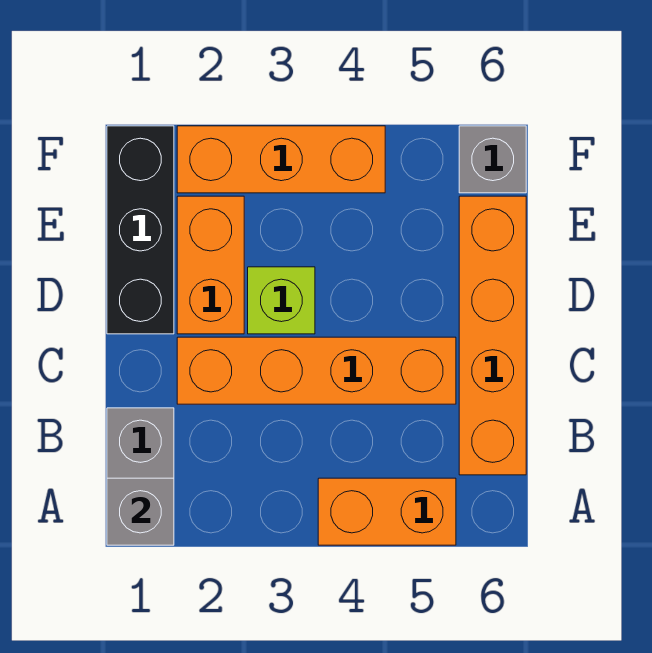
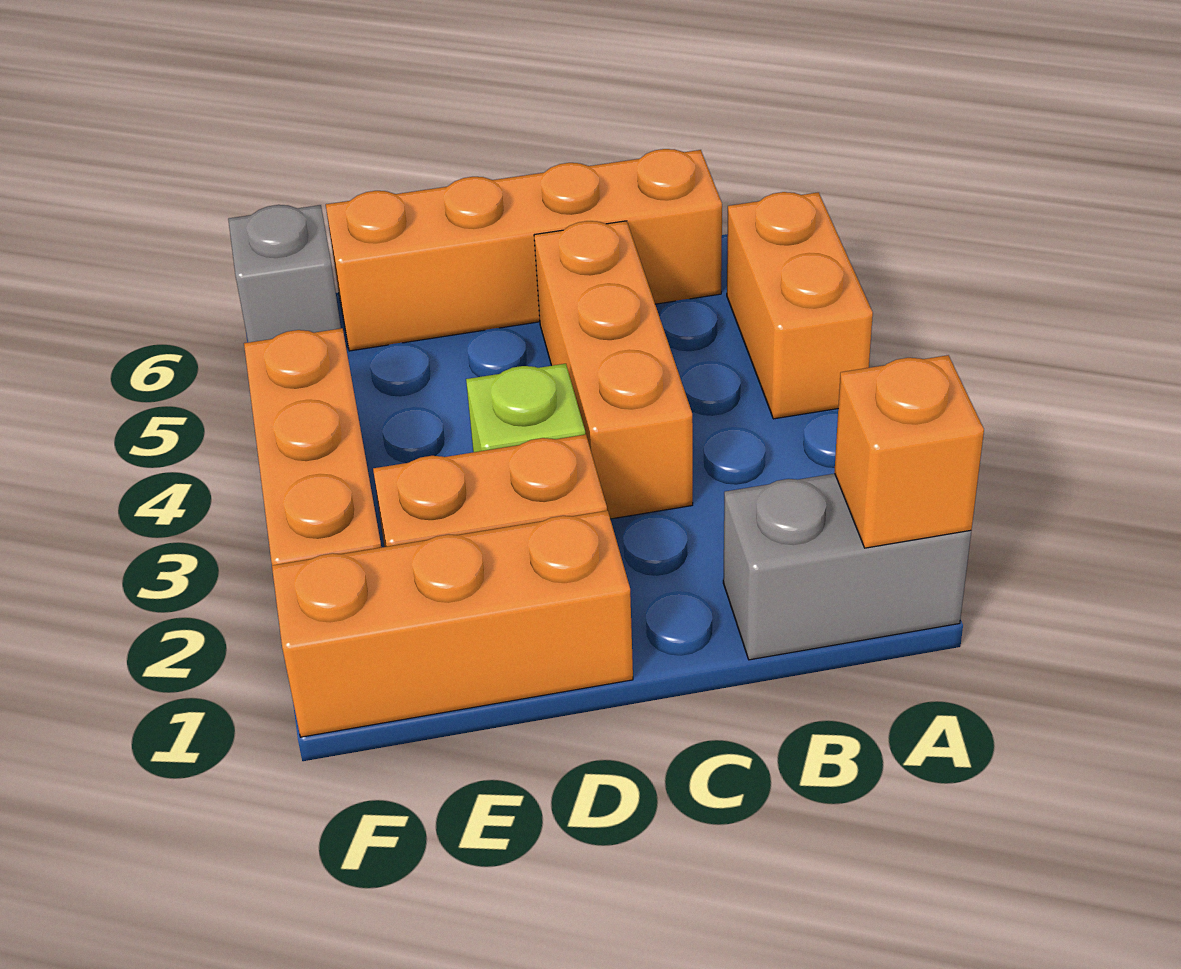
grey 1x1 brick [107,478,174,545] -> orange 1x1 brick [834,355,984,548]
orange 1x4 brick [177,337,456,404] -> orange 1x3 brick [534,221,693,519]
black 1x3 brick [107,126,174,334] -> orange 1x3 brick [272,511,633,737]

